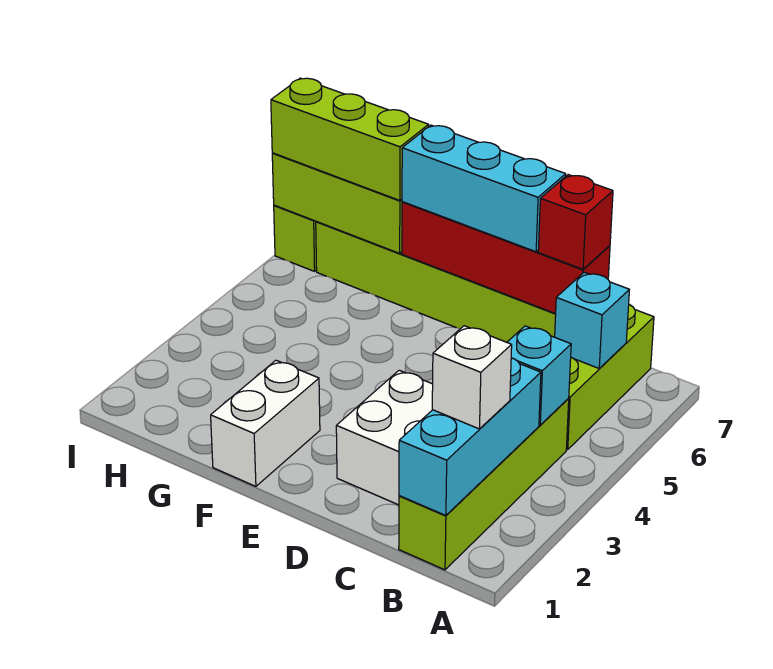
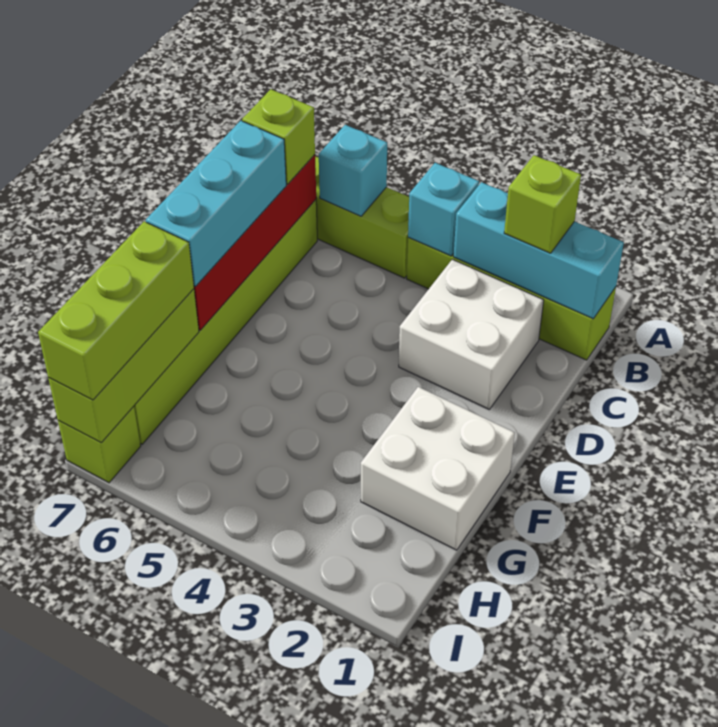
white 1x1 brick [432,326,512,429] -> lime 1x1 brick [504,155,581,253]
red 1x1 brick [538,175,613,269] -> lime 1x1 brick [242,89,315,184]
white 1x2 brick [211,360,320,486] -> white 2x2 brick [361,387,515,550]

